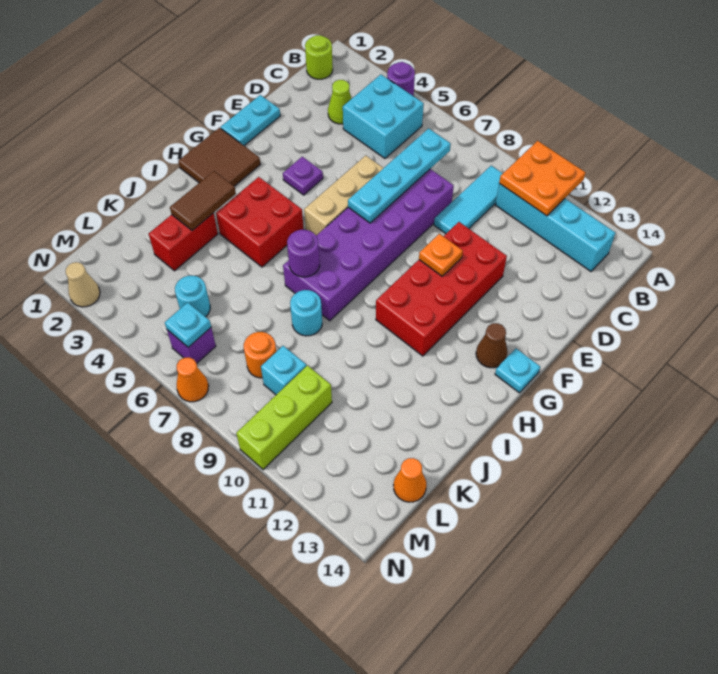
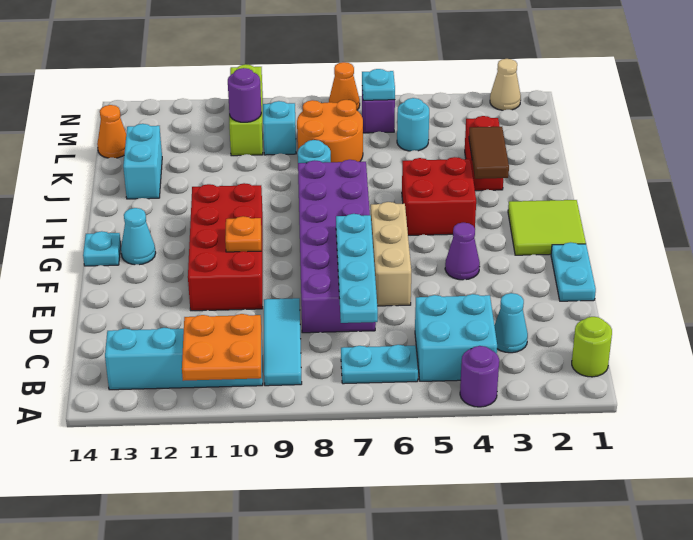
none -> cyan 1x2 plate [341,345,418,384]
lime 1x1 cone [328,80,352,124] -> cyan 1x1 cone [494,293,528,353]
purple 1x1 plate [283,157,323,195] -> purple 1x1 cone [445,223,480,280]
brown 2x2 tile [178,128,260,186] -> lime 2x2 tile [508,200,586,255]
brown 1x1 cone [476,323,508,368] -> cyan 1x1 cone [121,208,156,265]
purple 1x1 round brick [287,230,320,277] -> purple 1x1 round brick moved to [228,68,261,122]
none -> cyan 1x2 brick [123,124,162,199]
orange 1x1 round brick [244,332,276,378] -> orange 2x2 round brick [297,100,363,162]

